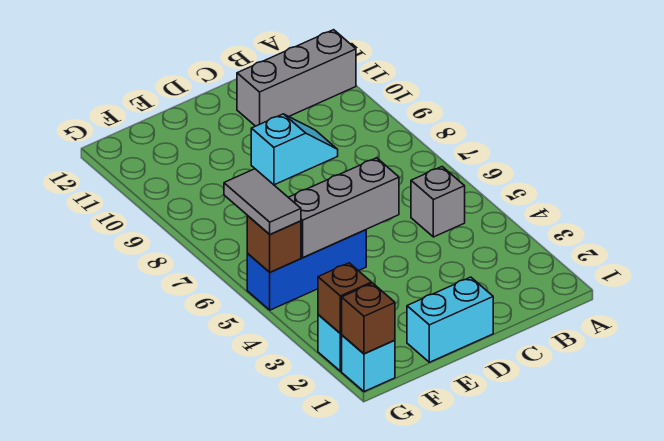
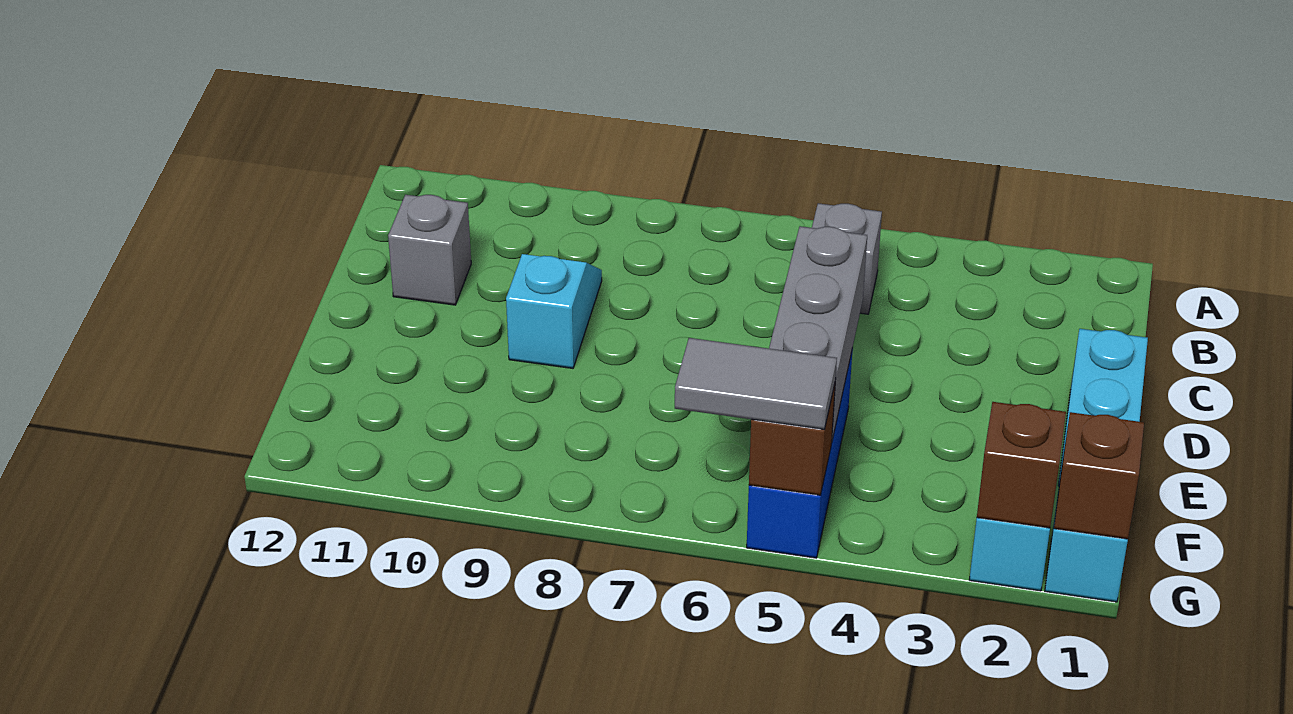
grey 1x3 brick [237,30,356,126] -> grey 1x1 brick [388,195,471,305]

